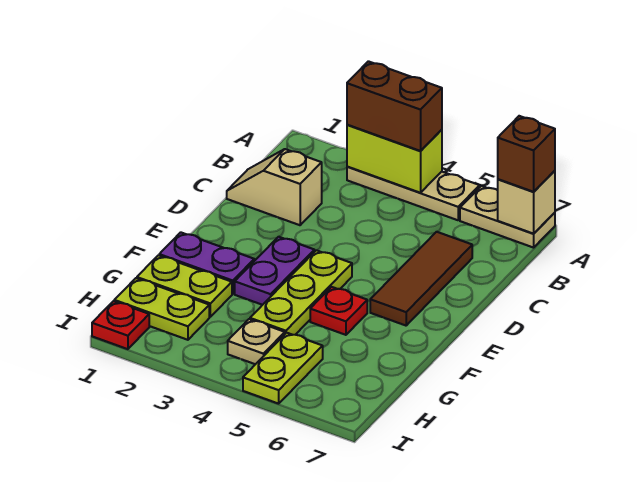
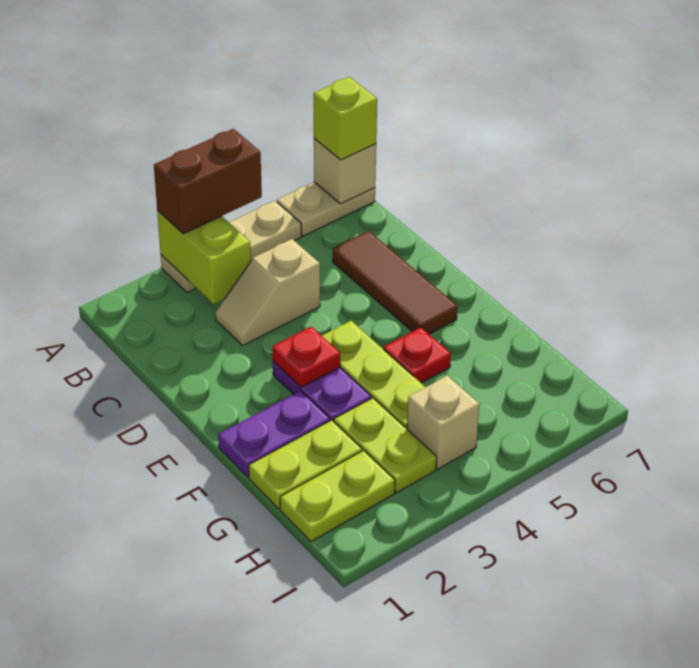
lime 1x2 brick [347,125,442,193] -> lime 1x2 brick turned to [157,211,251,304]
brown 1x1 brick [498,116,555,192] -> lime 1x1 brick [314,77,377,160]
tan 1x2 slope [227,149,322,225] -> tan 1x2 slope moved to [215,239,320,346]
tan 1x1 plate [228,319,285,364] -> tan 1x1 brick [407,376,479,469]
lime 1x2 plate [243,333,323,404] -> lime 1x2 plate moved to [334,398,437,493]
red 1x1 plate [92,301,149,349] -> red 1x1 plate moved to [272,327,340,387]

